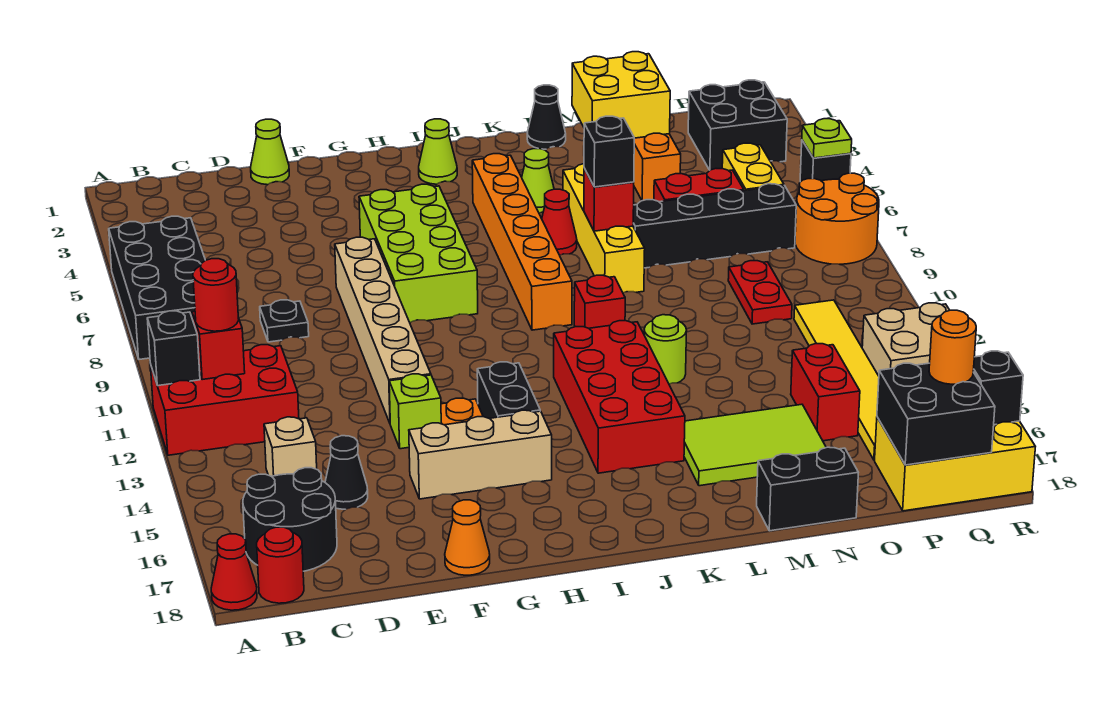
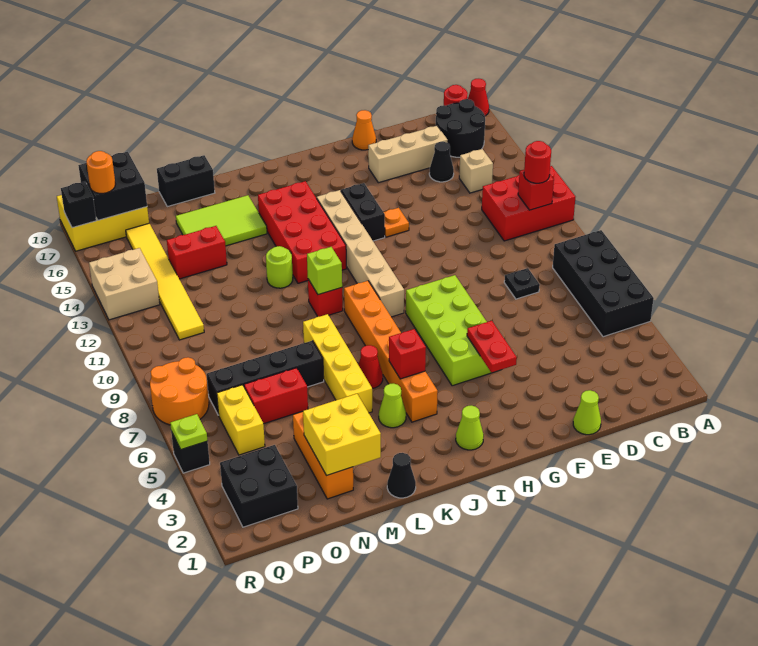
black 1x1 brick [147,311,200,386] -> none
tan 1x6 brick [335,237,431,423] -> tan 1x6 brick moved to [317,190,404,317]
lime 1x1 brick [389,374,441,449] -> lime 1x1 brick moved to [307,247,342,295]
tan 1x3 brick [409,410,552,499] -> tan 1x3 brick moved to [368,126,448,183]
red 1x1 brick [584,168,634,231] -> red 1x1 brick moved to [389,329,426,379]
black 1x1 brick [584,116,634,187] -> none
red 1x2 plate [728,261,792,324] -> red 1x2 plate moved to [467,321,517,373]
red 1x2 brick [791,344,860,441] -> red 1x2 brick turned to [167,226,227,279]

